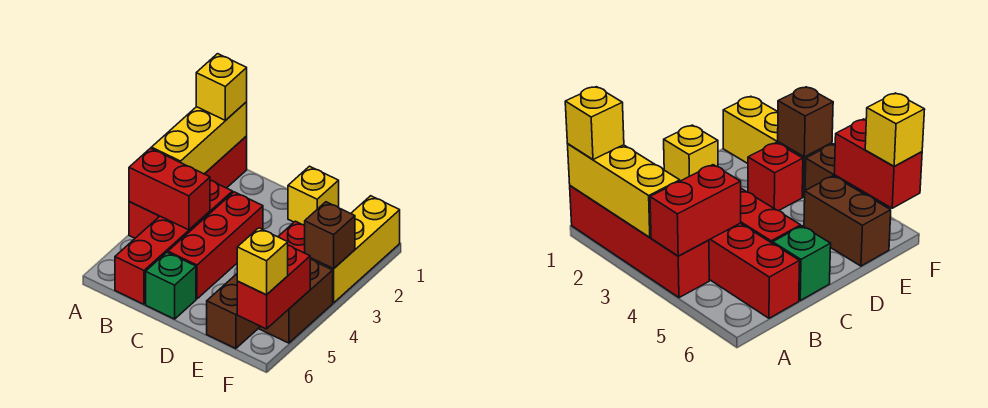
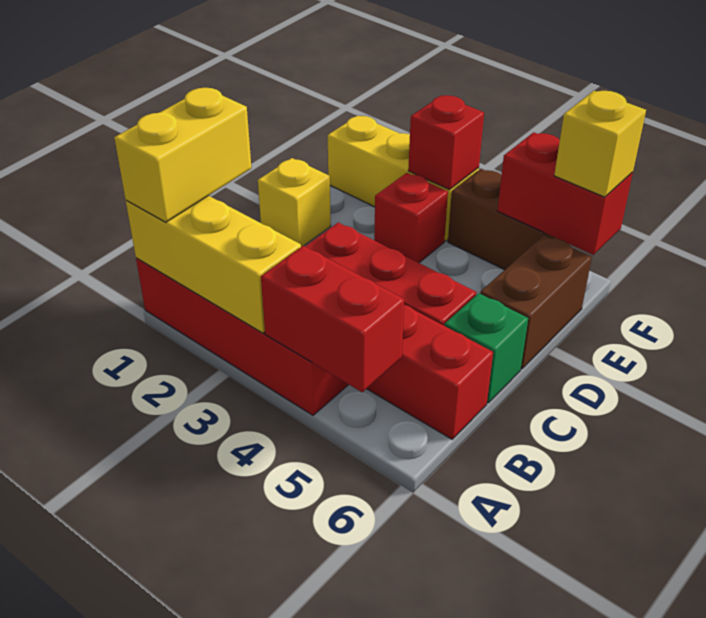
yellow 1x1 brick [196,54,247,120] -> yellow 1x2 brick [114,88,252,222]
red 1x2 brick [129,148,210,230] -> red 1x2 brick turned to [261,246,404,392]
brown 1x2 brick [207,274,260,349] -> brown 1x2 brick turned to [480,235,592,369]
brown 1x1 brick [305,202,355,269] -> red 1x1 brick [408,95,484,190]

